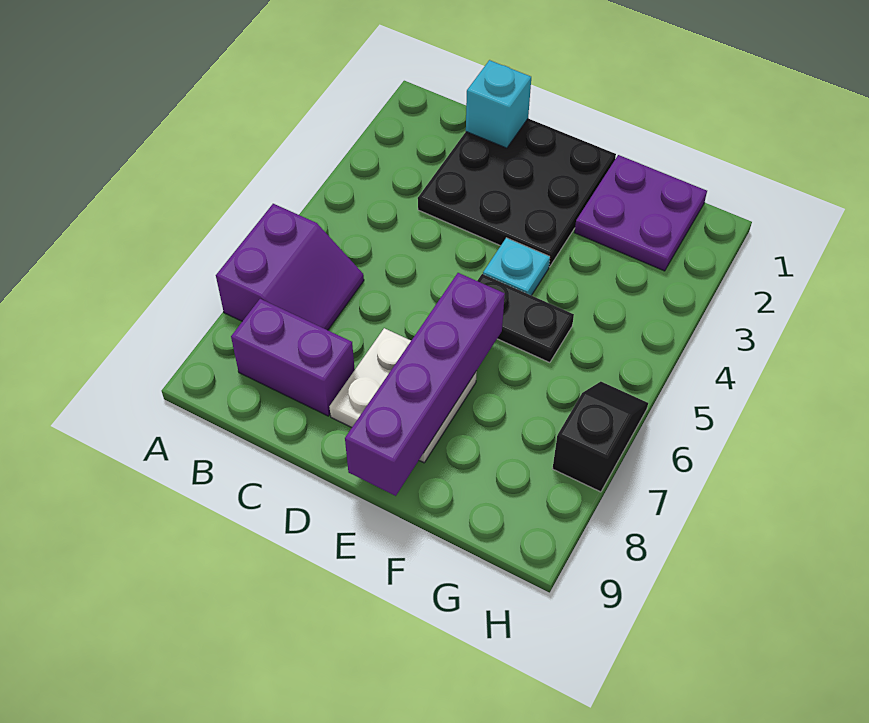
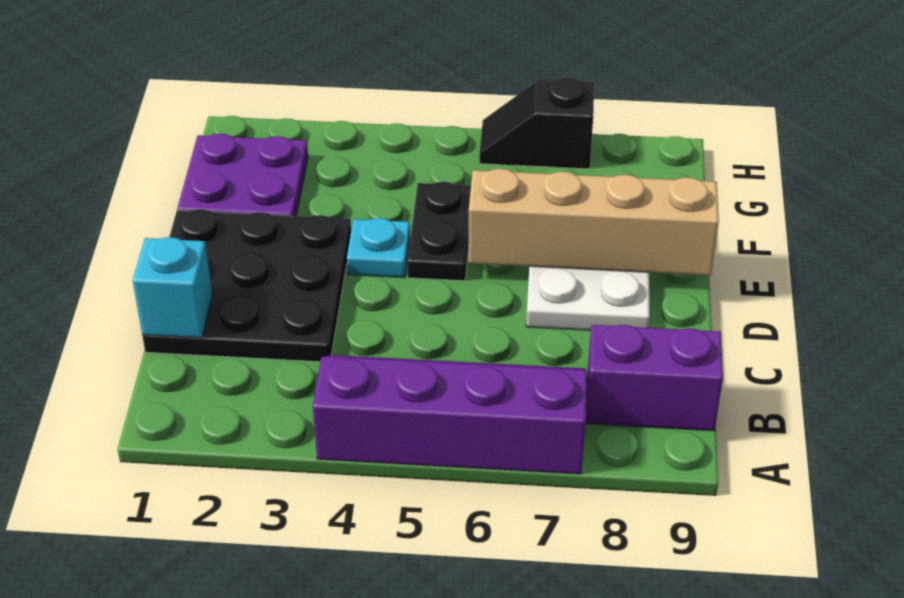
purple 2x2 slope [216,204,364,330] -> purple 2x4 slope [313,355,587,474]
purple 1x2 brick [231,299,355,416] -> purple 1x2 brick turned to [586,325,723,431]
purple 1x4 brick [345,273,505,496] -> tan 1x4 brick [468,169,719,275]

